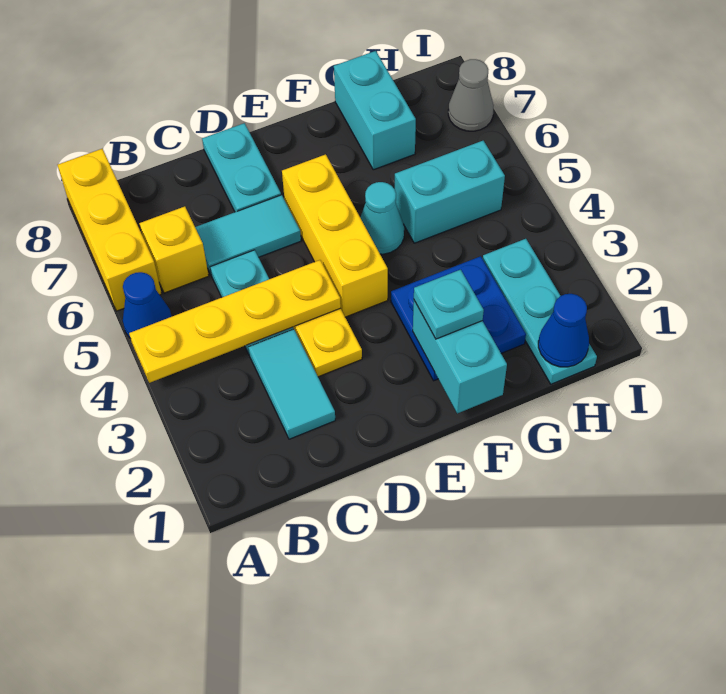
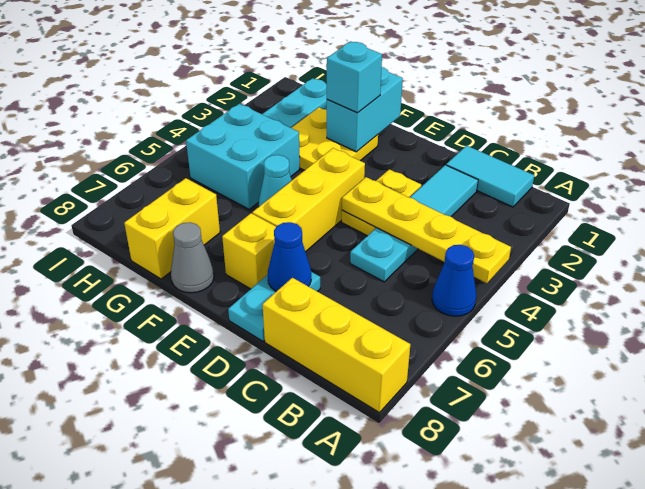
yellow 1x3 brick [58,149,162,311] -> yellow 1x3 brick turned to [263,278,410,413]
yellow 1x1 brick [139,206,209,293] -> yellow 1x1 brick moved to [222,213,276,289]
cyan 1x2 tile [195,195,301,274] -> cyan 1x2 tile moved to [446,146,534,207]
blue 2x2 plate [391,256,526,381] -> yellow 2x2 plate [292,108,378,170]
cyan 1x1 plate [414,270,484,339] -> cyan 1x1 brick [327,41,382,113]
cyan 1x2 brick [395,141,505,243] -> cyan 2x2 brick [186,104,300,209]
cyan 1x2 brick [334,51,416,170] -> yellow 1x2 brick [124,178,220,279]
blue 1x1 cone [538,294,589,367] -> blue 1x1 cone moved to [268,222,311,292]
grey 1x1 cone [448,59,494,131] -> grey 1x1 cone moved to [171,222,214,293]

